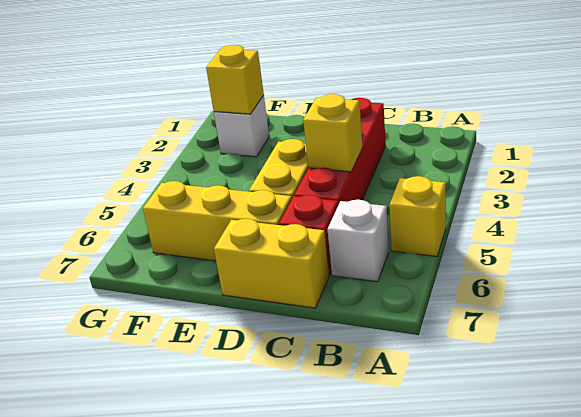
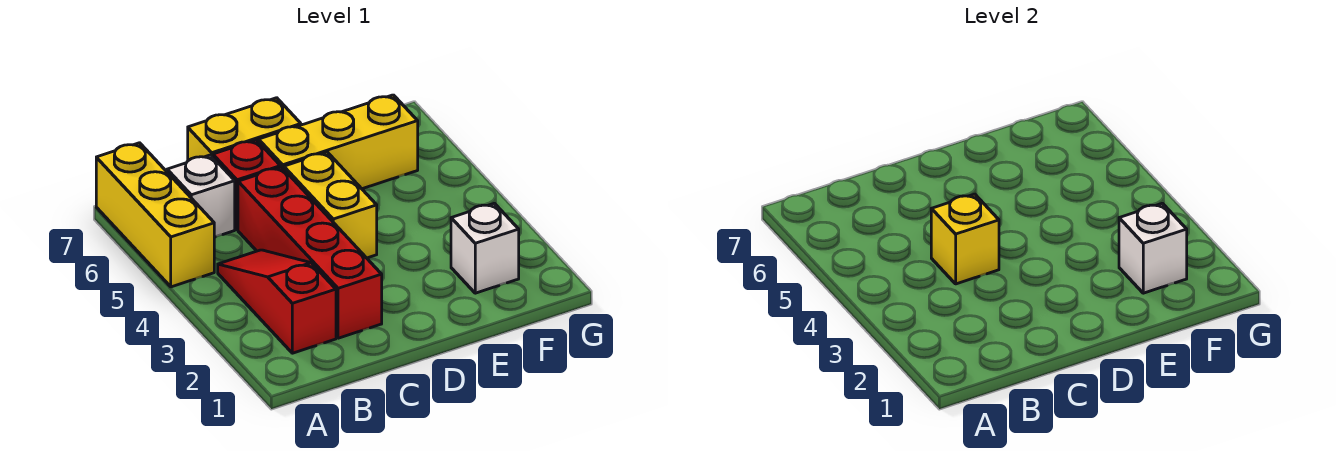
yellow 1x1 brick [389,176,446,256] -> yellow 1x3 brick [96,143,214,287]
none -> red 1x3 slope [218,250,336,353]
yellow 1x1 brick [206,45,264,114] -> white 1x1 brick [1119,203,1187,293]

